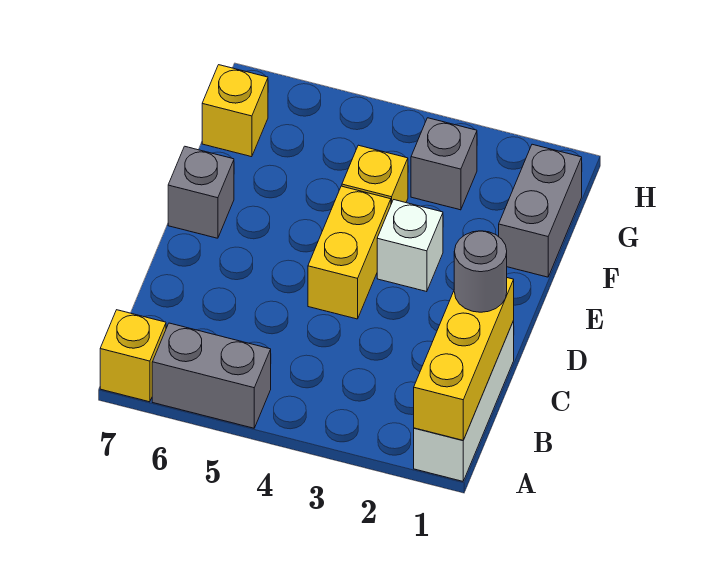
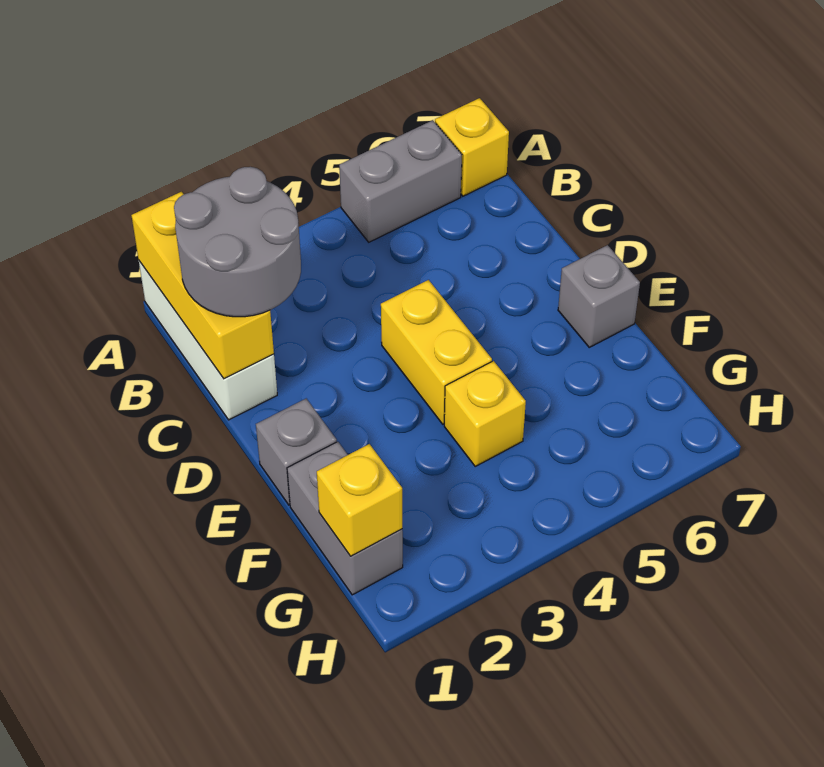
grey 1x1 round brick [454,231,507,312] -> grey 2x2 round brick [174,167,301,317]
white 1x1 brick [377,200,443,292] -> none
grey 1x1 brick [411,118,477,210] -> grey 1x1 brick moved to [256,399,337,505]
yellow 1x1 brick [202,65,268,157] -> yellow 1x1 brick moved to [317,444,402,556]

